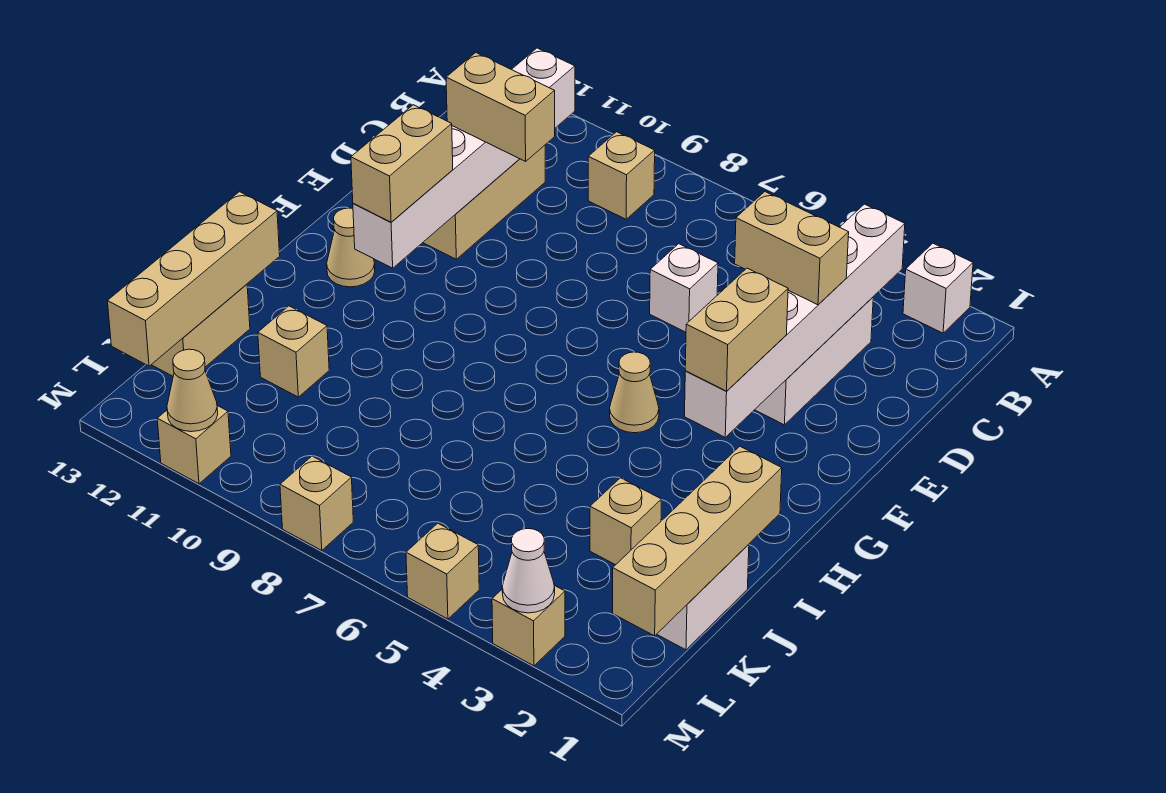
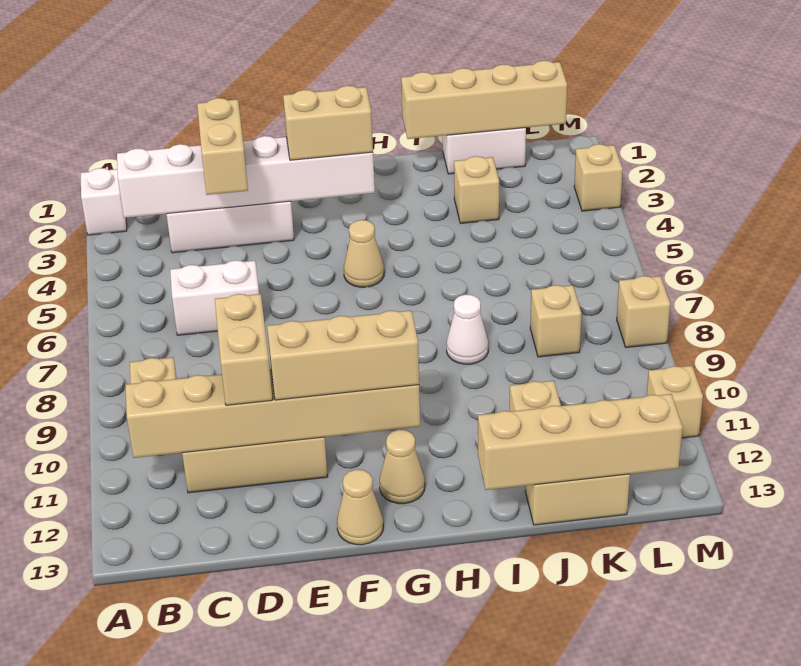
white 1x6 brick [353,48,575,268] -> tan 1x6 brick [125,369,420,458]
white 1x1 brick [650,244,718,332] -> white 1x2 brick [170,260,259,335]
tan 1x2 brick [351,105,453,222] -> tan 1x3 brick [267,310,419,400]
white 1x1 cone [502,529,555,613] -> white 1x1 cone moved to [446,294,488,364]
tan 1x1 brick [406,523,479,619] -> tan 1x1 brick moved to [530,285,581,357]
tan 1x1 cone [167,349,218,432] -> tan 1x1 cone moved to [337,470,383,545]

